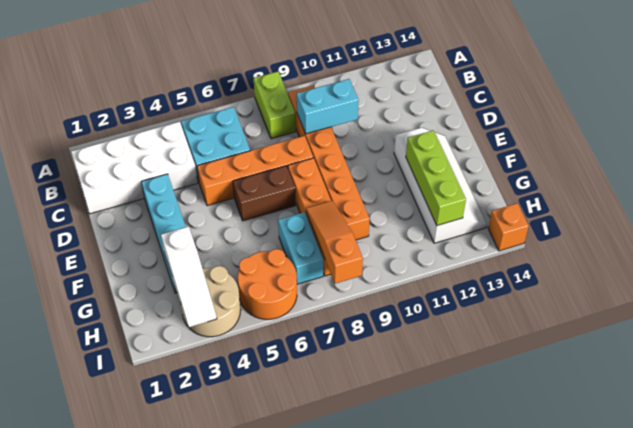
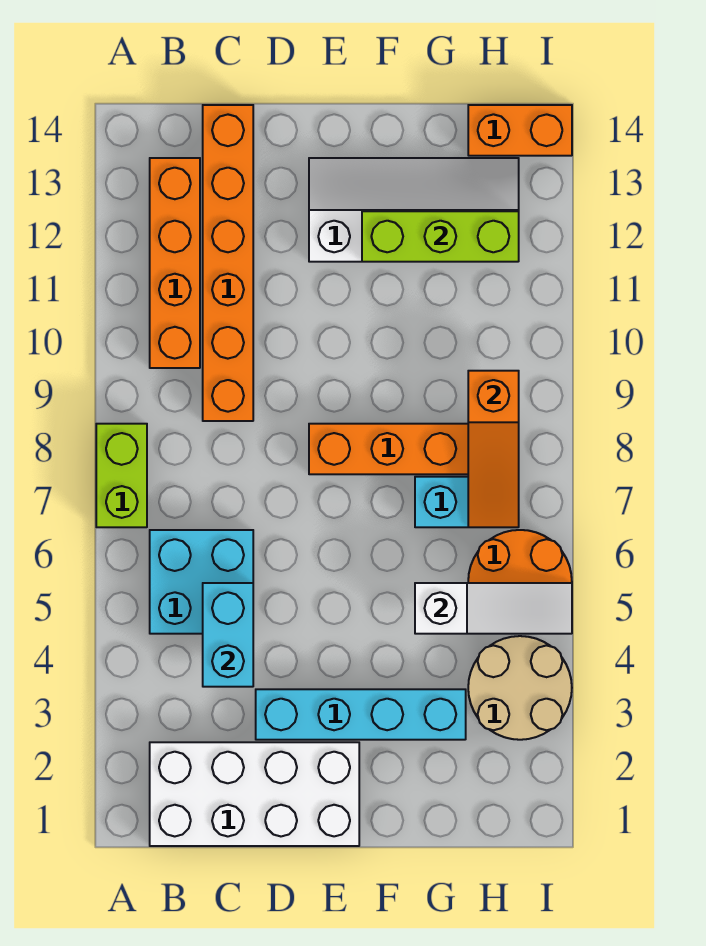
lime 1x2 brick [254,72,296,139] -> lime 1x2 brick turned to [96,424,147,527]
white 2x4 brick [71,122,198,214] -> white 2x4 brick turned to [150,742,359,846]
orange 1x6 brick [288,85,370,240] -> orange 1x6 brick turned to [203,105,253,421]
cyan 1x2 brick [297,79,359,134] -> cyan 1x2 brick moved to [203,583,253,687]
orange 1x4 brick [197,136,313,206] -> orange 1x4 brick moved to [150,158,200,368]
brown 1x2 brick [233,166,296,221] -> none
white 1x3 slope [161,227,217,327] -> white 1x3 slope moved to [415,583,572,634]
orange 1x3 slope [306,201,363,284] -> orange 1x3 slope turned to [468,371,519,527]
orange 1x1 brick [488,203,529,251] -> orange 1x2 brick [468,105,572,156]

